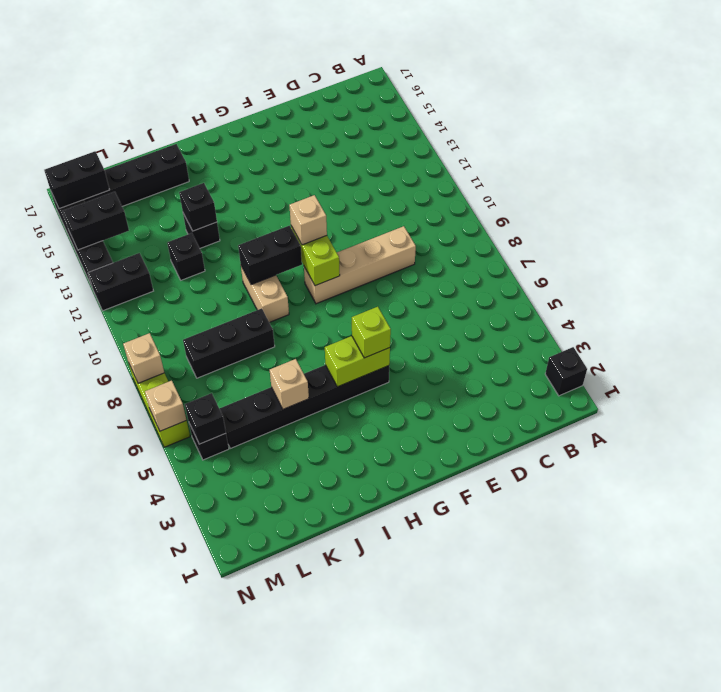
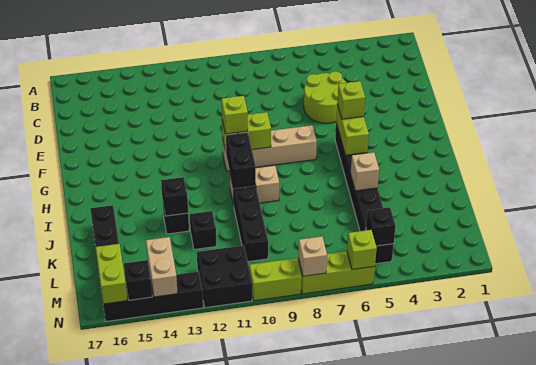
black 1x1 brick [545,347,587,396] -> black 1x1 brick moved to [124,260,152,300]
none -> lime 2x2 round brick [304,71,346,123]
tan 1x4 brick [304,226,416,304] -> tan 1x4 brick turned to [222,125,317,171]
tan 1x1 brick [289,195,327,245] -> lime 1x1 brick [222,96,248,134]
black 1x3 brick [183,308,275,378] -> black 1x3 brick moved to [234,186,268,262]
black 1x2 brick [88,253,153,311] -> black 2x2 brick [197,245,252,308]
black 1x2 brick [63,192,129,250] -> tan 1x2 brick [146,237,178,297]
black 1x2 brick [44,151,110,209] -> lime 1x2 brick [96,244,127,304]
tan 1x1 brick [145,381,186,431] -> lime 1x1 brick [347,230,377,269]
none -> lime 1x2 brick [250,258,302,301]

